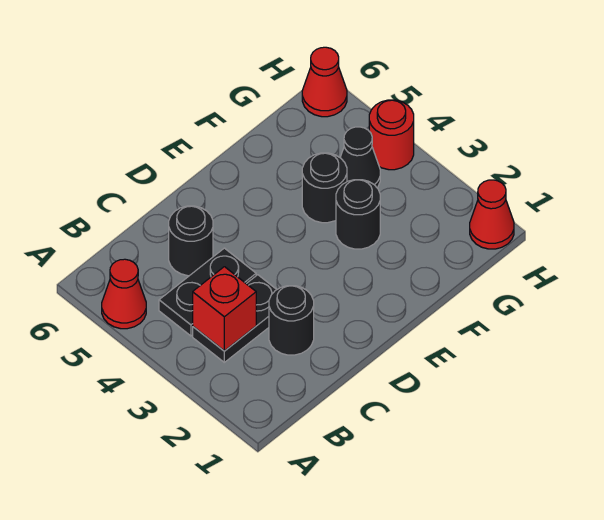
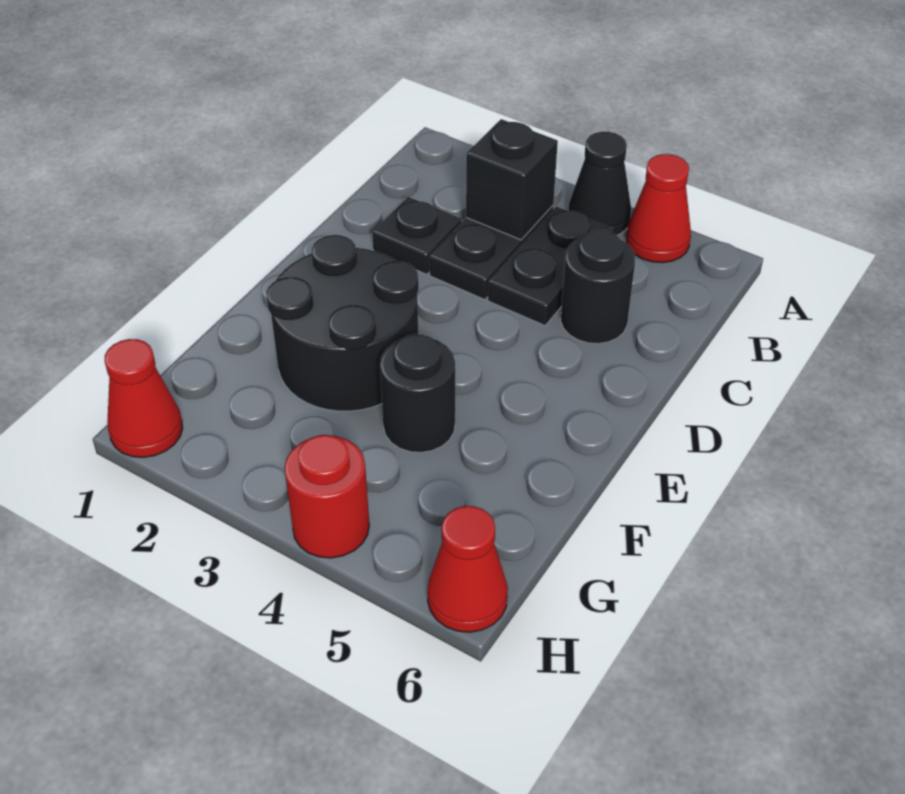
red 1x1 brick [193,267,256,351] -> black 1x1 brick [466,119,558,240]
black 1x1 round brick [269,286,314,355] -> black 1x1 plate [372,197,461,275]
black 1x1 round brick [336,180,380,249] -> black 2x2 round brick [266,235,419,411]
black 1x1 cone [340,127,380,187] -> black 1x1 cone moved to [568,132,631,236]

